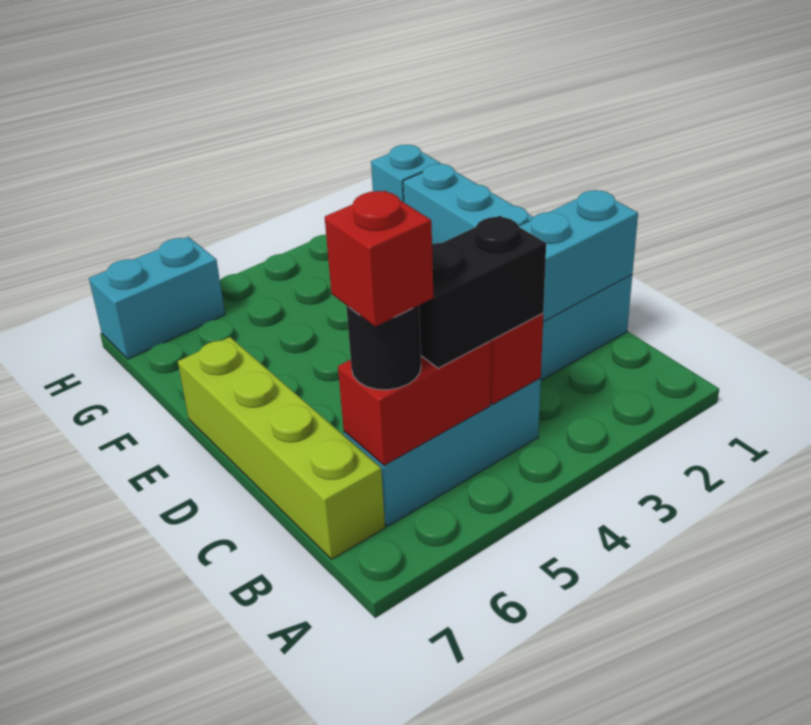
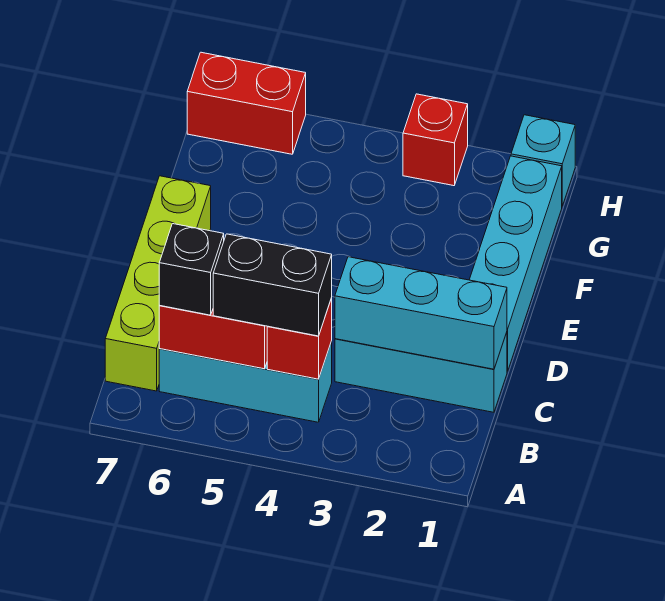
black 1x1 round brick [346,305,421,390] -> black 1x1 brick [159,224,224,315]
red 1x1 brick [325,191,433,327] -> red 1x1 brick moved to [403,94,468,186]
cyan 1x2 brick [89,237,225,359] -> red 1x2 brick [187,52,306,154]

